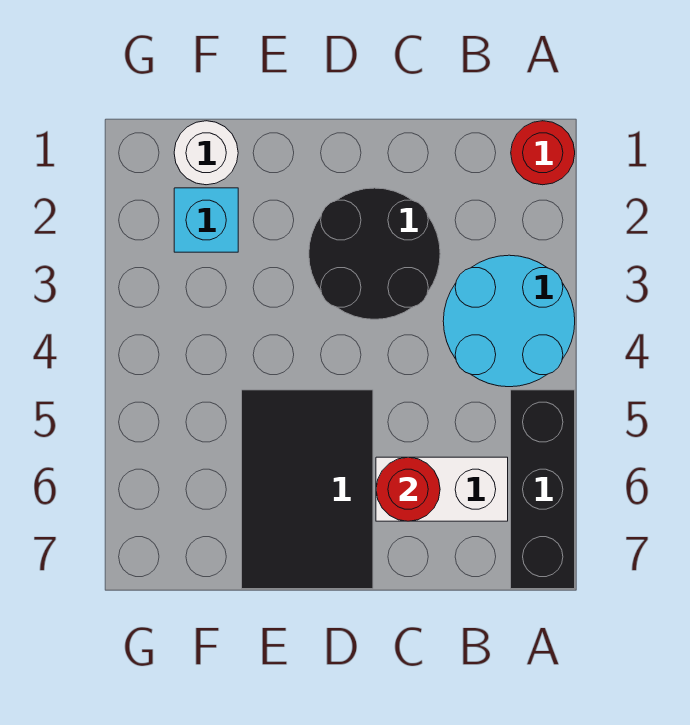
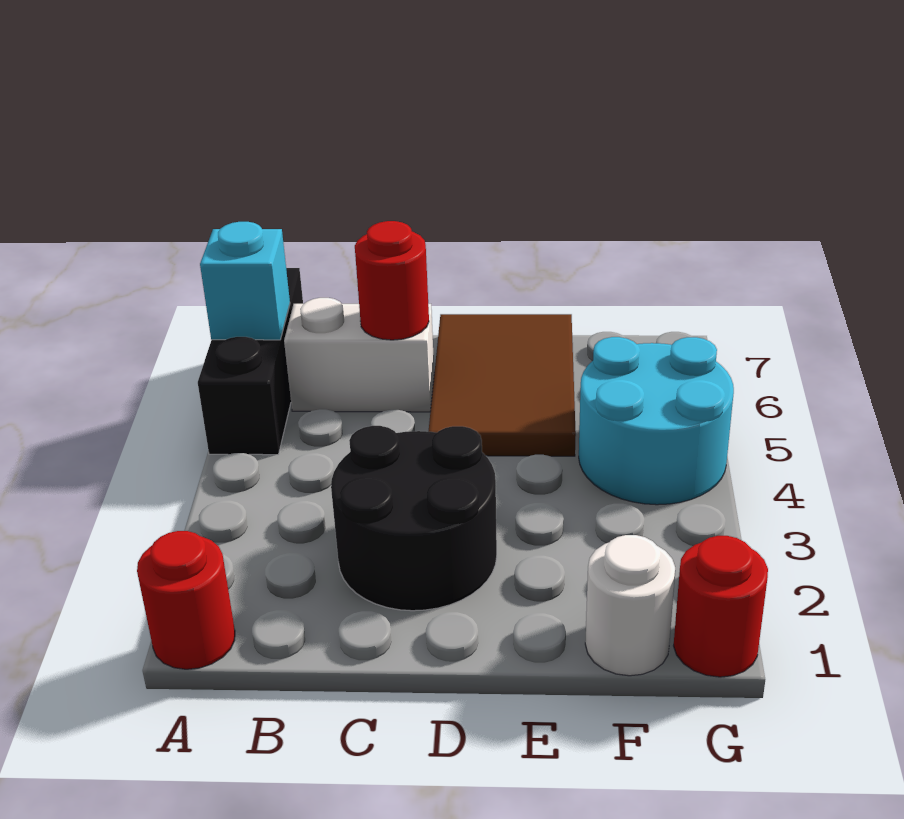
cyan 2x2 round brick [443,255,575,387] -> cyan 2x2 round brick moved to [579,337,734,505]
black 2x3 tile [242,390,373,589] -> brown 2x3 tile [428,314,576,456]
cyan 1x1 brick [174,188,238,252] -> cyan 1x1 brick moved to [200,222,290,340]
none -> red 1x1 round brick [674,536,768,677]

